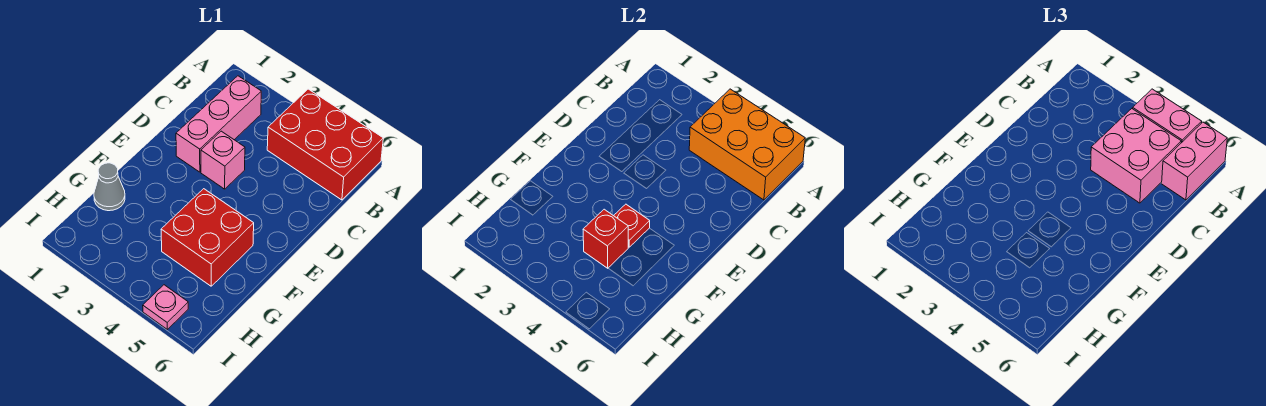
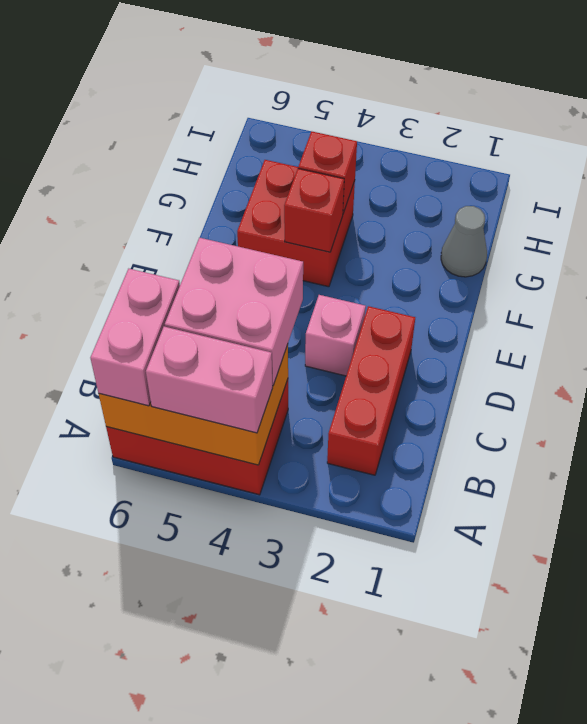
pink 1x3 brick [176,76,261,172] -> red 1x3 brick [327,306,415,475]
red 1x1 plate [614,204,650,247] -> red 1x1 brick [284,169,344,252]
pink 1x1 plate [143,285,188,329] -> none

